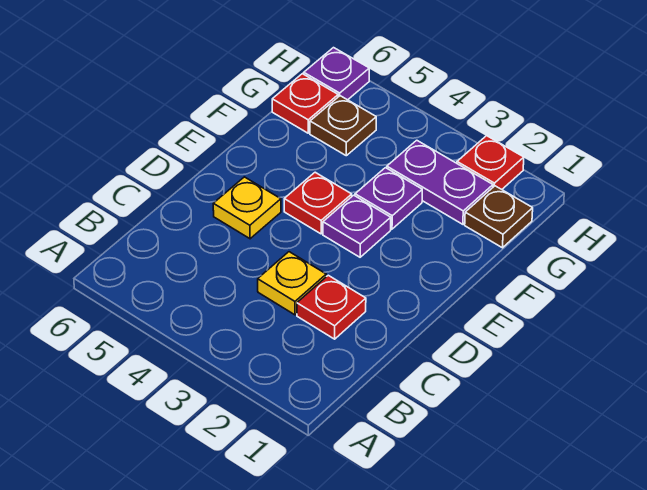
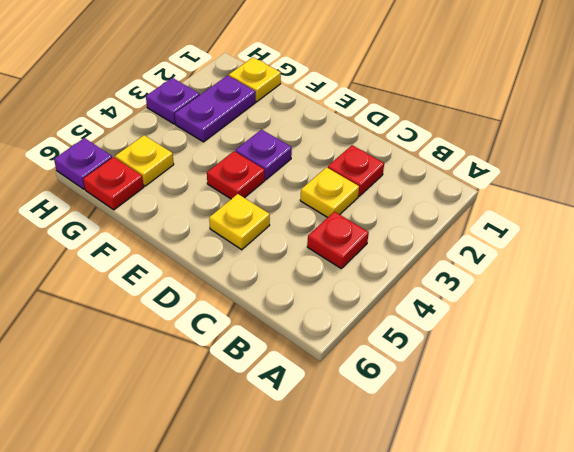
purple 1x1 plate [355,168,422,229] -> purple 1x1 plate moved to [146,78,200,124]
brown 1x1 plate [465,186,533,248] -> yellow 1x1 plate [229,57,281,102]
brown 1x1 plate [310,96,376,156] -> yellow 1x1 plate [115,135,174,186]
red 1x1 plate [457,136,524,189] -> red 1x1 plate moved to [307,212,369,268]

